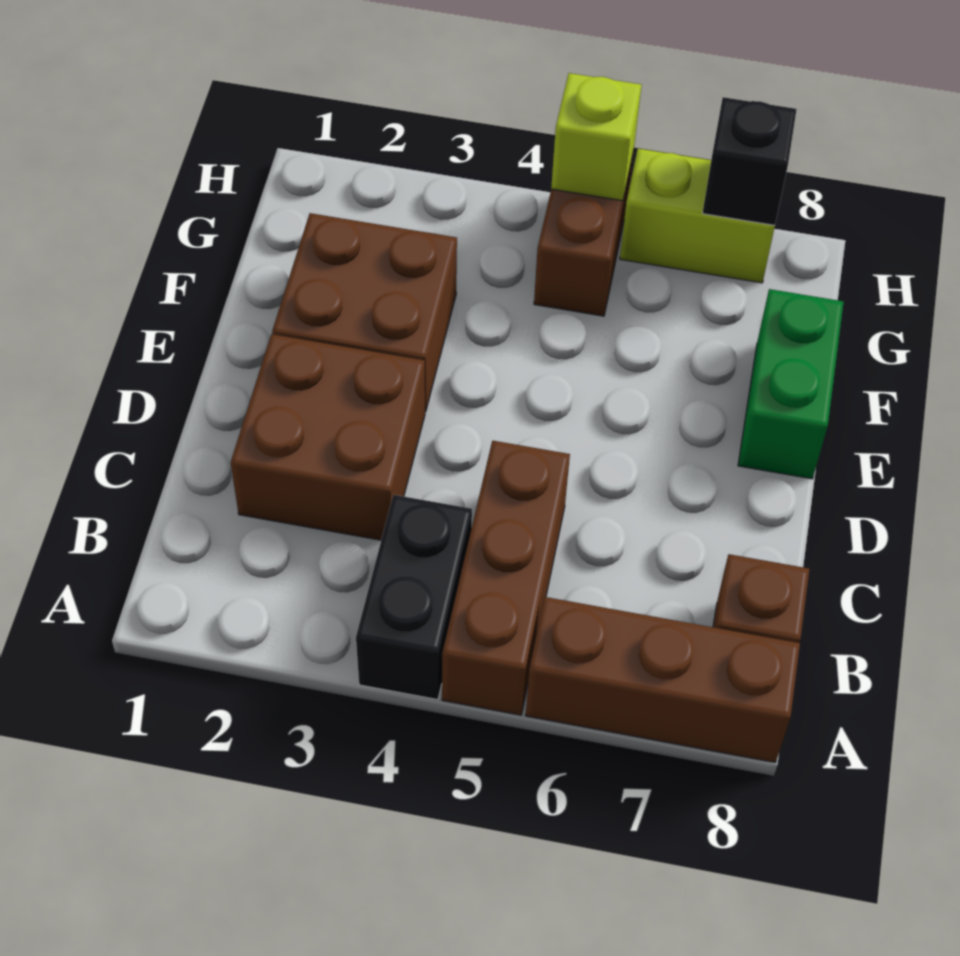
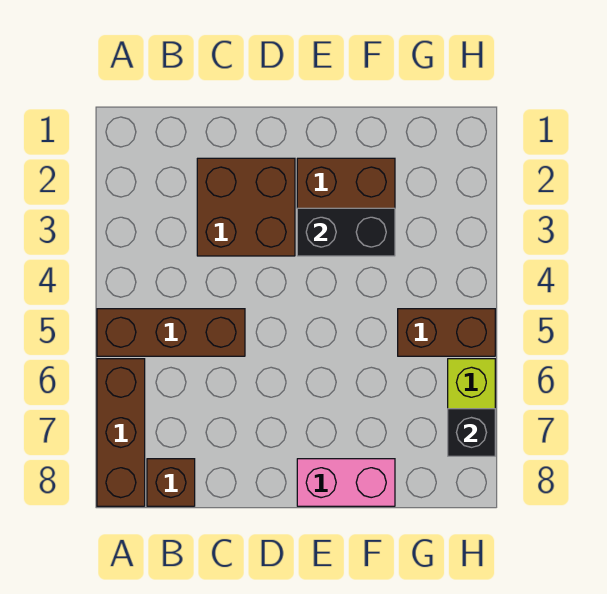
black 1x2 brick [356,495,472,700] -> black 1x2 brick moved to [297,208,395,256]
green 1x2 brick [738,289,843,479] -> pink 1x2 brick [297,459,395,506]
lime 1x1 brick [551,73,641,201] -> none

